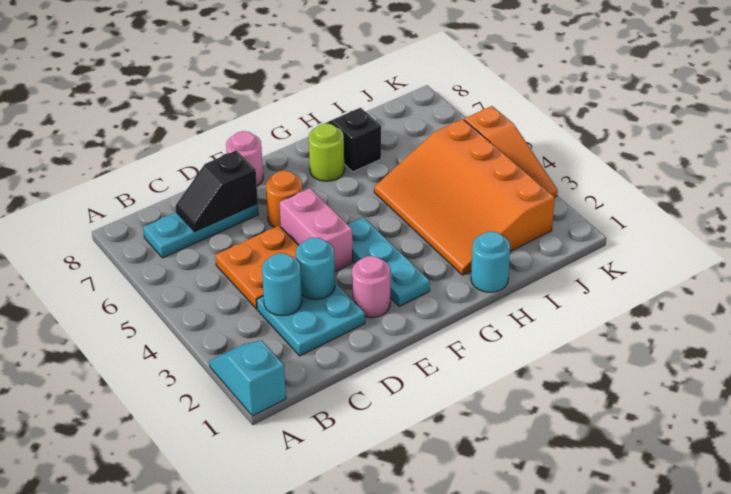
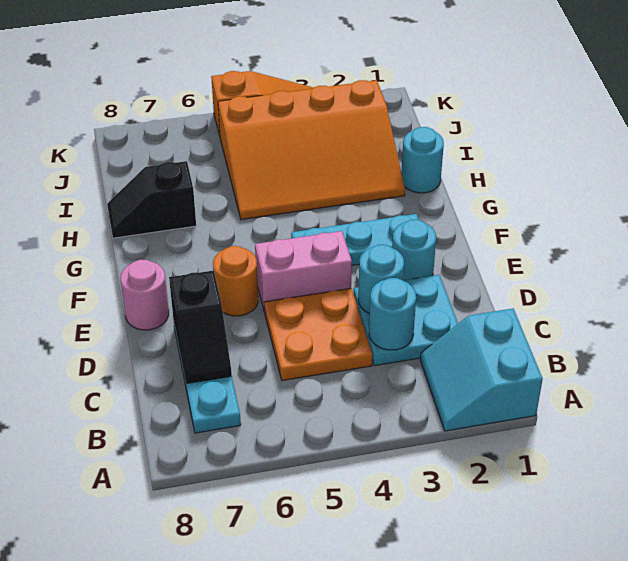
cyan 1x2 slope [209,341,286,416] -> cyan 2x2 slope [420,309,543,431]
pink 1x1 round brick [352,256,390,318] -> cyan 1x1 round brick [392,220,436,280]
lime 1x1 round brick [309,123,344,181] -> none

